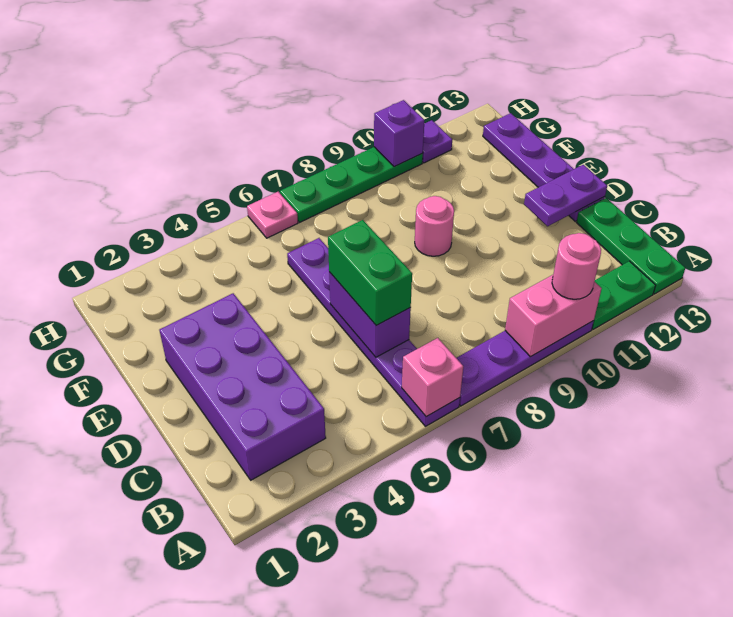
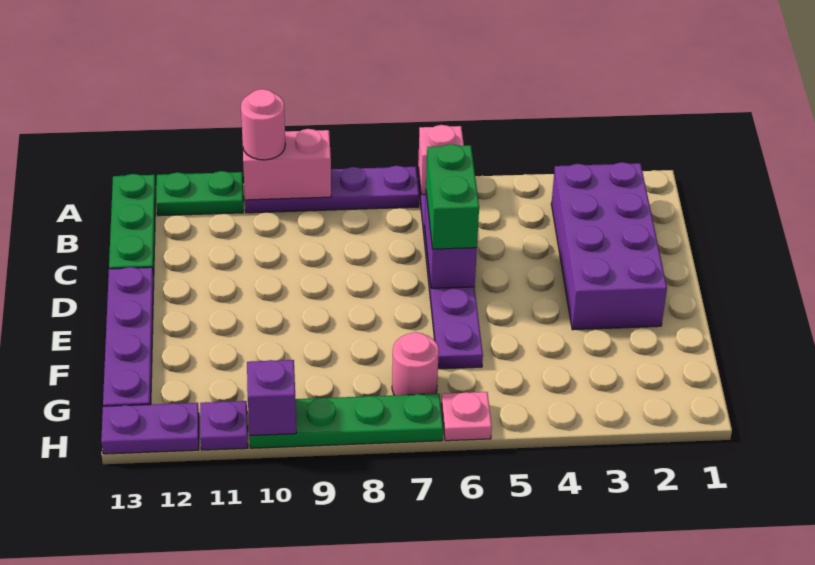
purple 1x2 plate [524,165,607,226] -> purple 1x2 plate moved to [101,403,199,454]
pink 1x1 round brick [415,196,454,256] -> pink 1x1 round brick moved to [392,332,439,395]

